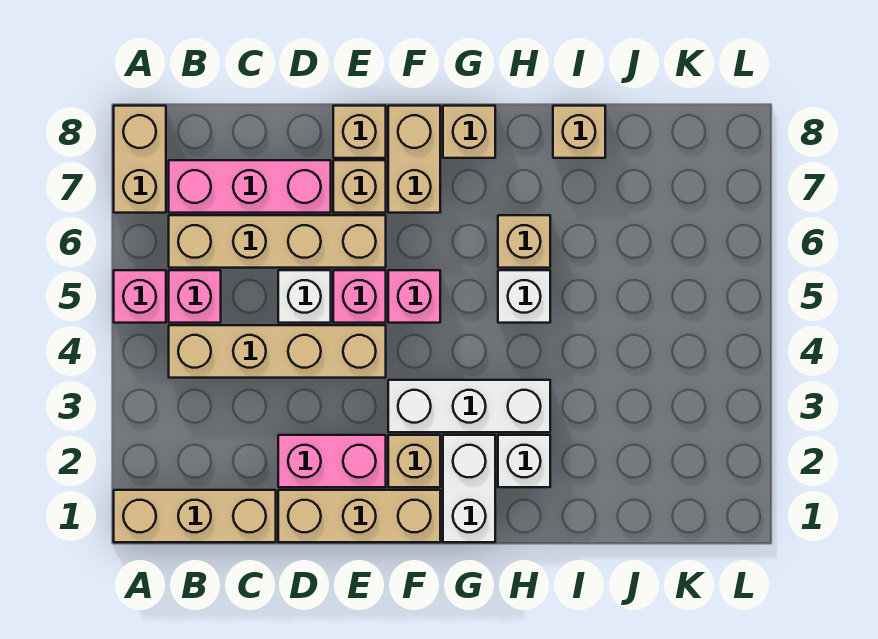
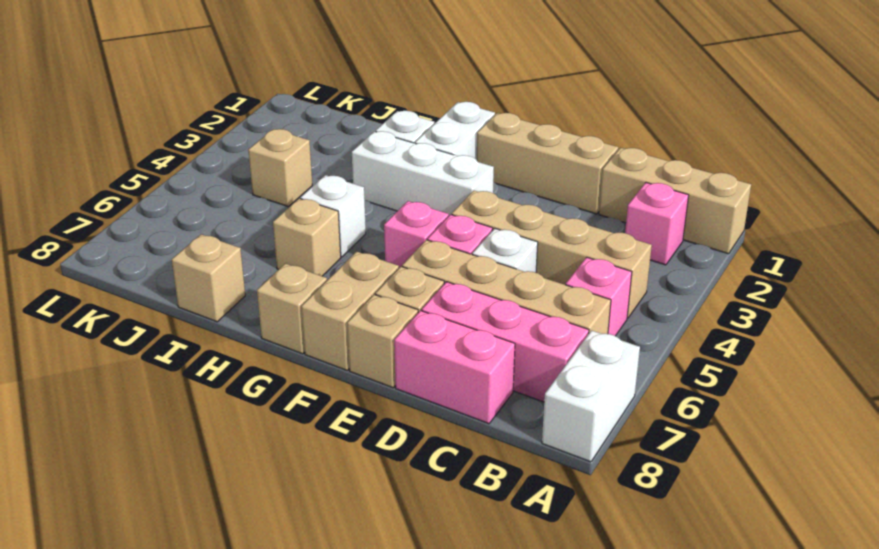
pink 1x1 brick [114,270,166,323] -> pink 1x1 brick moved to [625,183,689,265]
tan 1x2 brick [114,106,166,213] -> white 1x2 brick [542,331,640,462]
pink 1x2 brick [278,435,386,487] -> pink 1x2 brick moved to [394,311,515,424]
tan 1x1 brick [388,435,440,487] -> tan 1x1 brick moved to [248,129,312,207]

